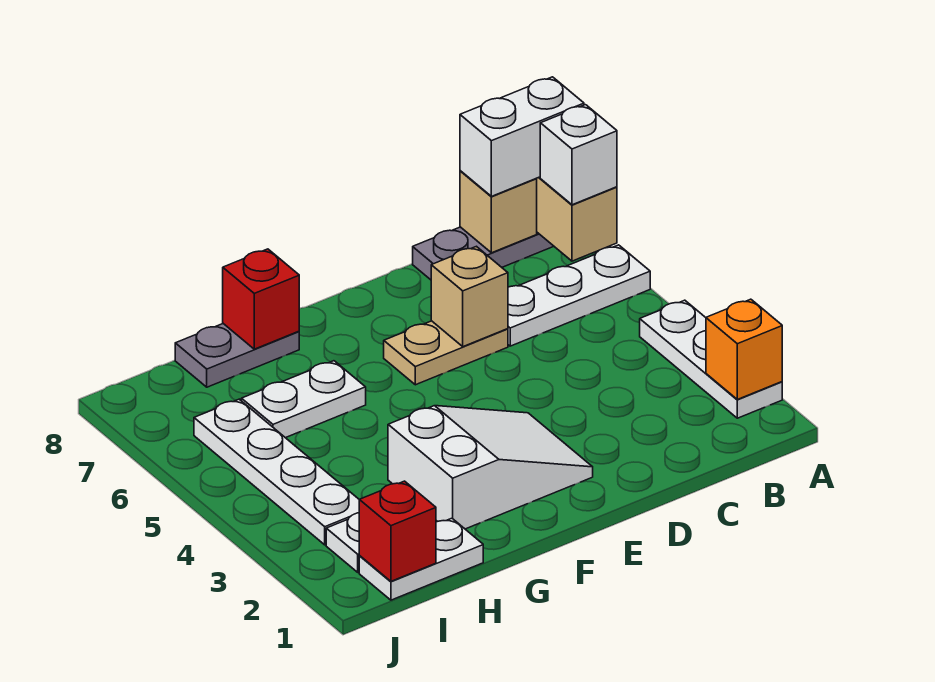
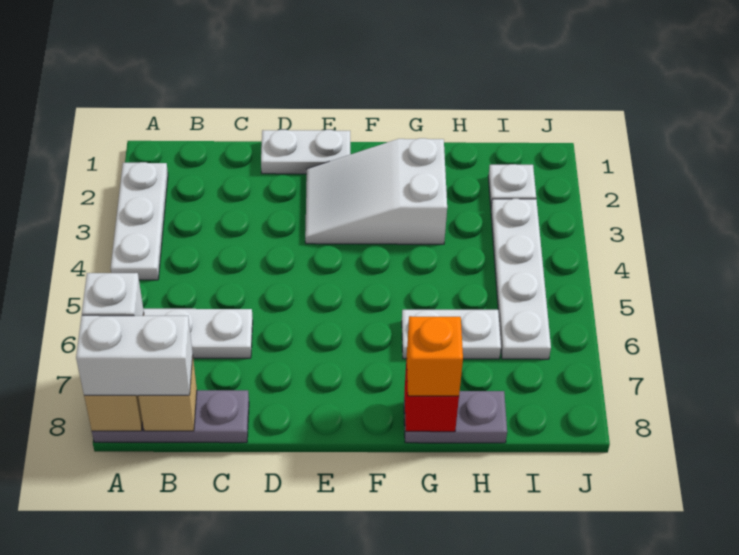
orange 1x1 brick [706,299,782,399] -> orange 1x1 brick moved to [407,316,463,396]
tan 1x2 plate [384,321,508,385] -> none
tan 1x1 brick [431,246,508,347] -> none
white 1x2 plate [359,518,483,600] -> white 1x2 plate moved to [261,130,350,174]
red 1x1 brick [359,481,436,581] -> none

